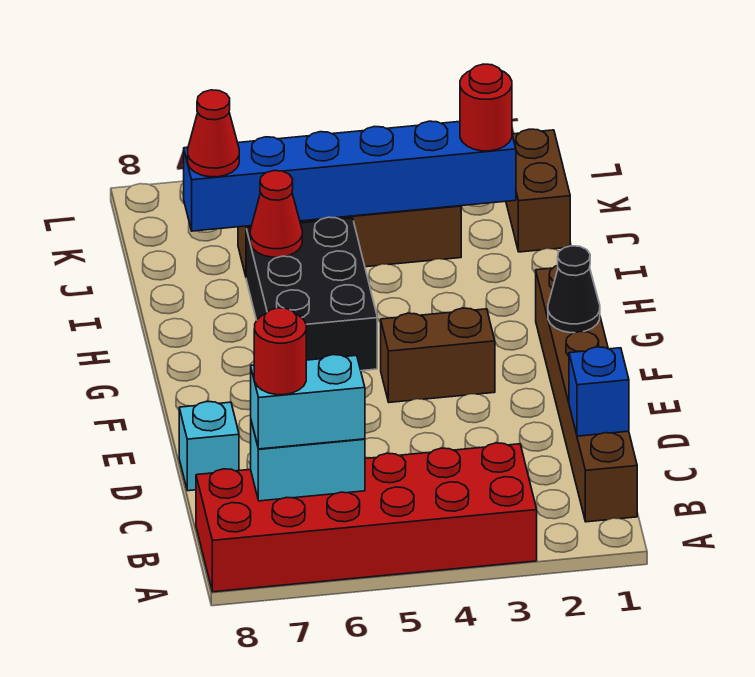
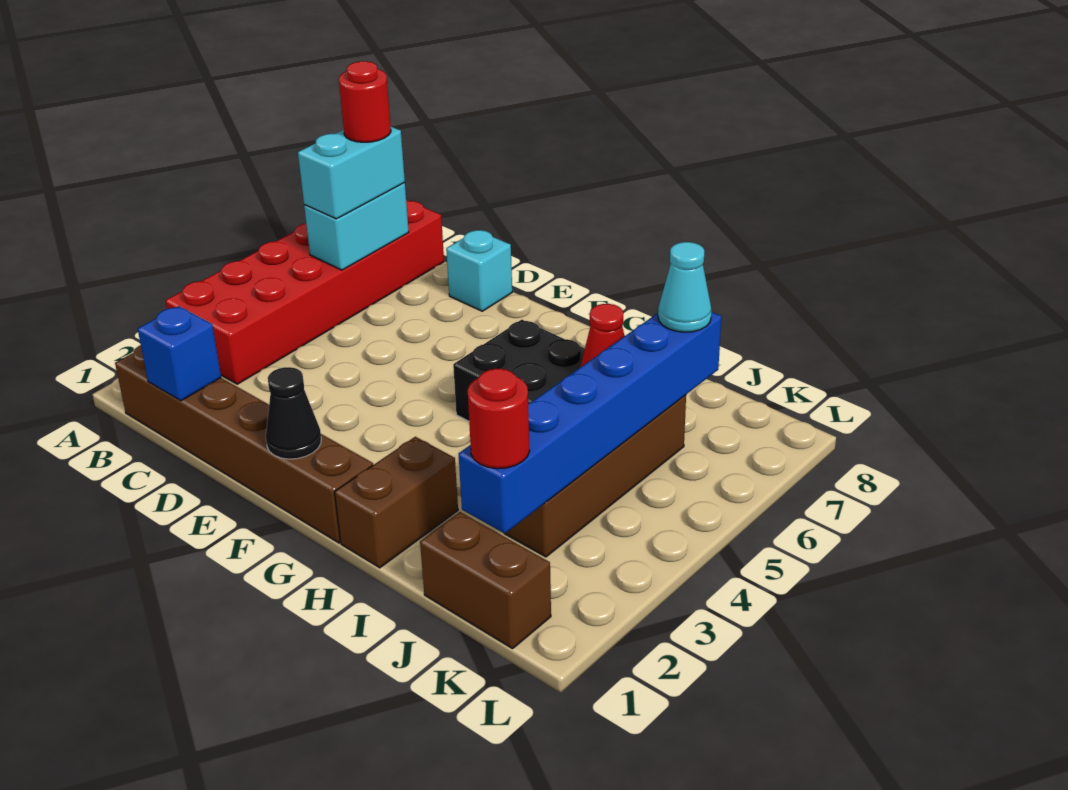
brown 1x2 brick [381,308,495,402] -> brown 1x2 brick moved to [335,437,458,568]
red 1x1 cone [188,90,239,177] -> cyan 1x1 cone [658,242,712,332]

